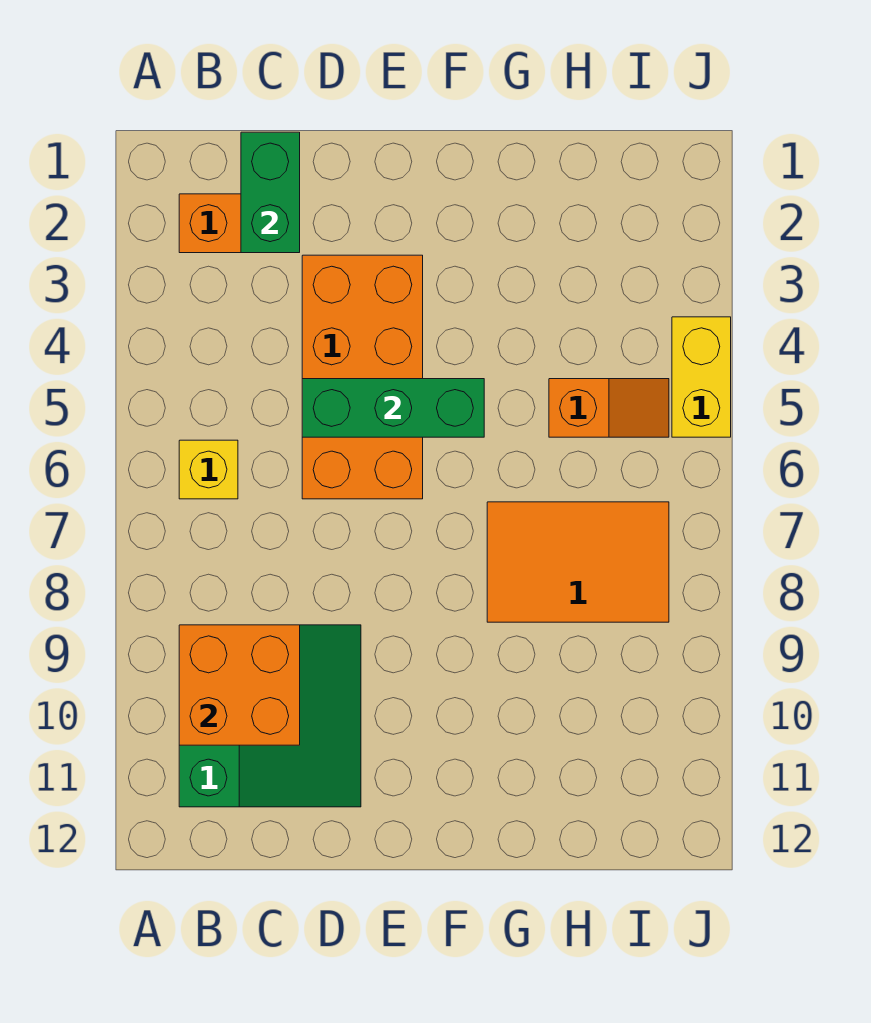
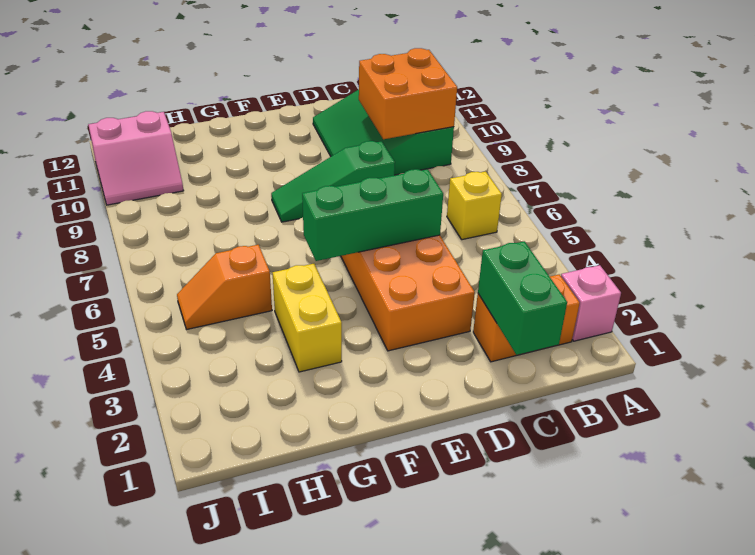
none -> pink 1x1 brick [561,265,621,341]
none -> green 1x3 slope [271,141,395,222]
orange 2x3 tile [487,502,669,622] -> none
none -> pink 2x2 slope [88,111,184,205]
yellow 1x2 brick [672,317,731,437] -> yellow 1x2 brick moved to [272,264,342,372]

